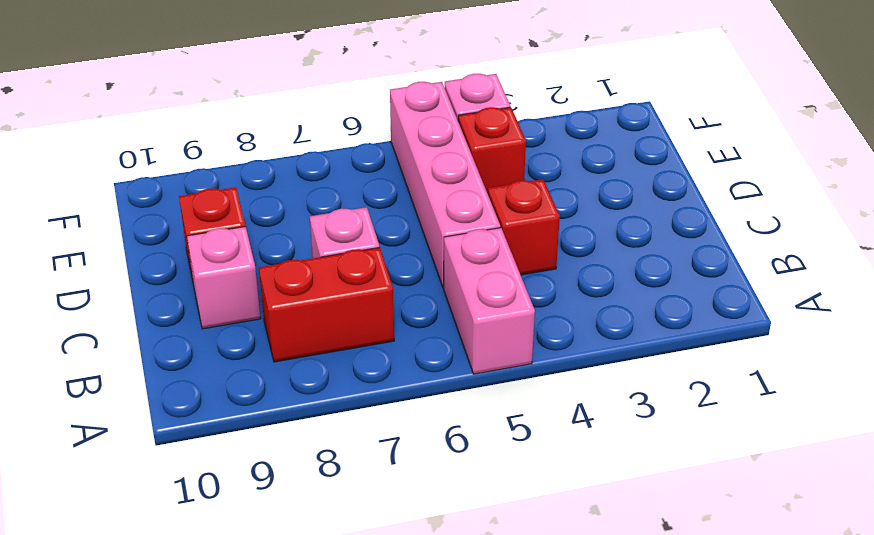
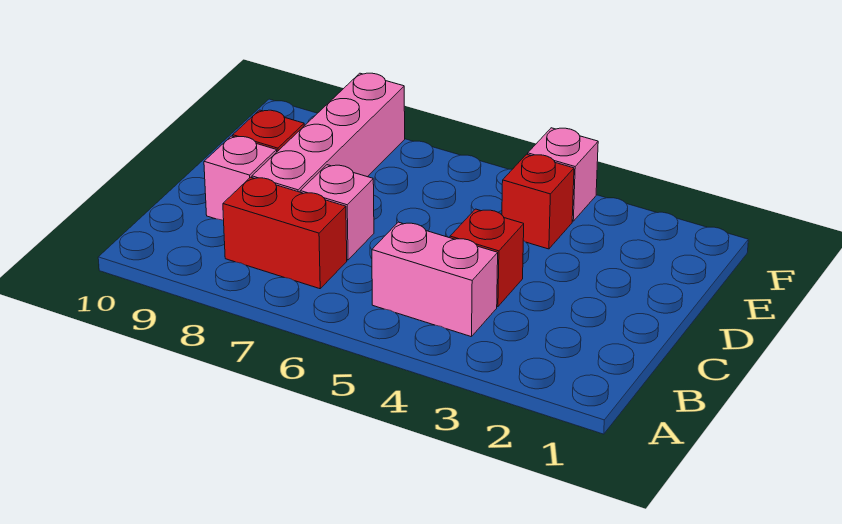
pink 1x2 brick [444,228,535,374] -> pink 1x2 brick turned to [372,222,498,337]
pink 1x4 brick [390,82,500,288] -> pink 1x4 brick moved to [252,73,405,192]

